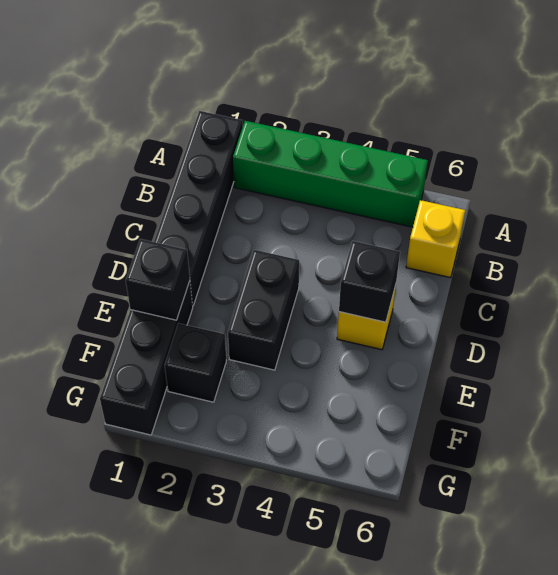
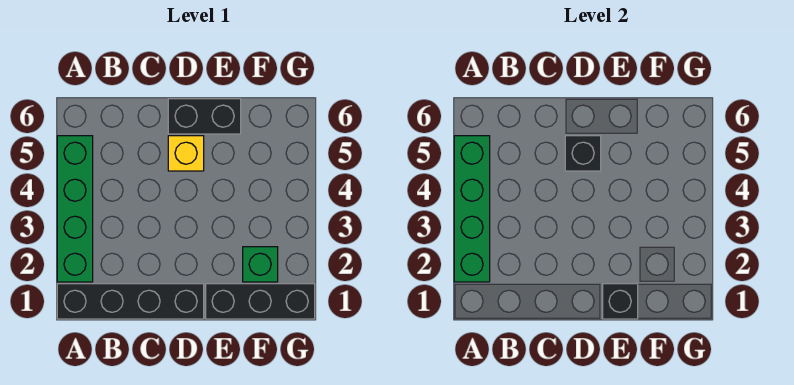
none -> green 1x4 brick [454,136,490,282]
yellow 1x1 brick [406,200,465,278] -> none
black 1x2 brick [228,250,299,370] -> black 1x2 brick moved to [168,99,241,134]
black 1x1 brick [165,323,226,402] -> green 1x1 brick [243,247,278,282]

